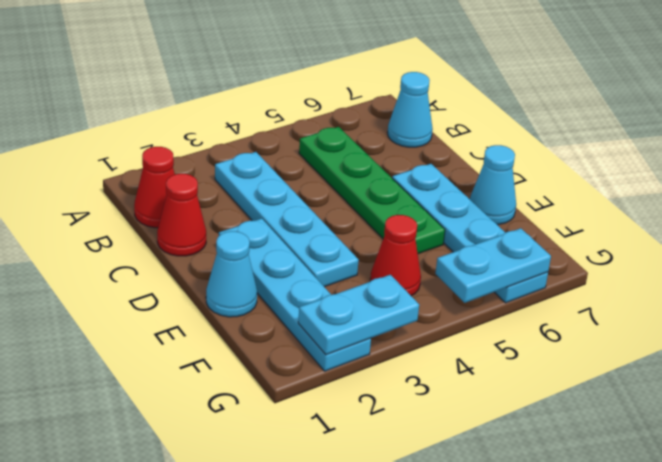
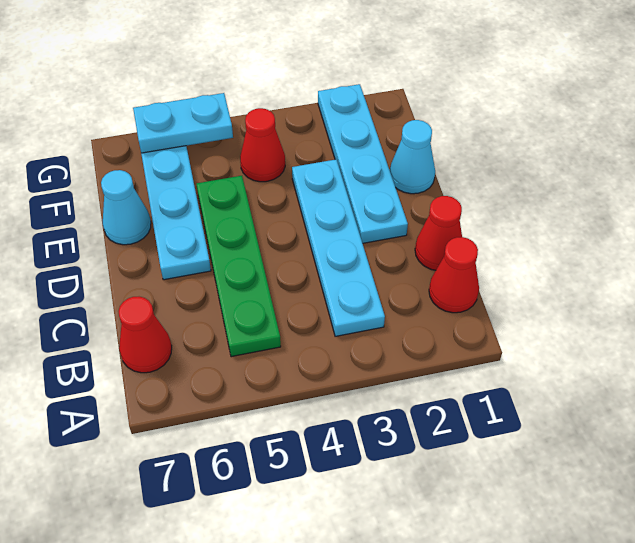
cyan 1x1 cone [388,72,433,147] -> red 1x1 cone [119,297,172,373]
cyan 1x2 plate [298,275,419,355] -> none

